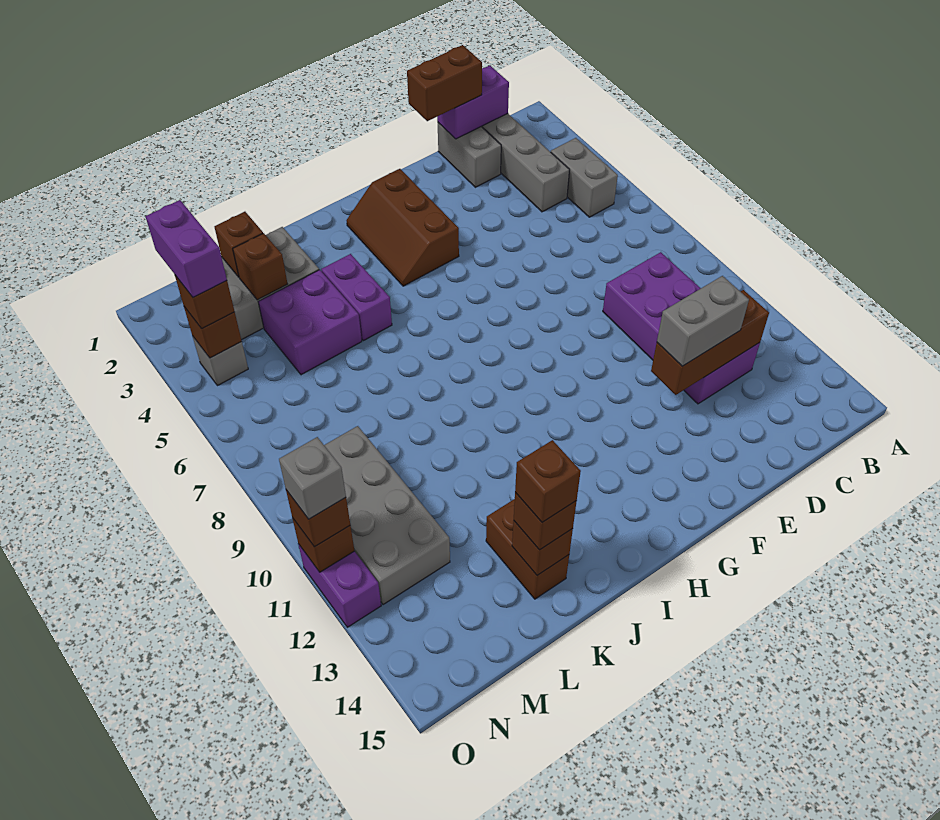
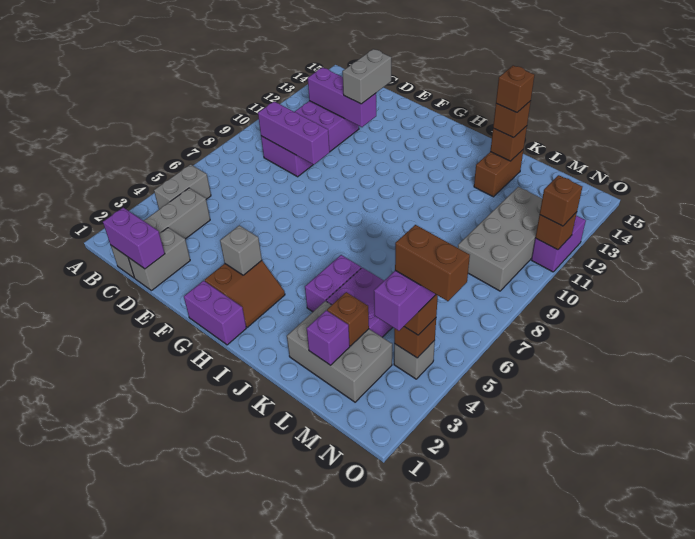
none -> purple 1x3 brick [258,102,330,165]
brown 1x3 brick [651,290,769,395] -> purple 1x3 brick [308,67,376,127]
brown 1x2 brick [407,45,482,121] -> brown 1x2 brick moved to [395,225,470,301]
grey 1x2 brick [657,276,749,366] -> grey 1x2 brick turned to [342,49,391,104]
none -> purple 1x2 brick [184,281,246,345]
brown 2x3 slope [347,169,459,286] -> brown 2x2 slope [205,261,285,327]
brown 1x1 brick [214,212,263,277] -> purple 1x1 brick [307,310,350,365]
grey 1x1 brick [279,437,346,519] -> grey 1x1 brick moved to [220,225,262,275]

